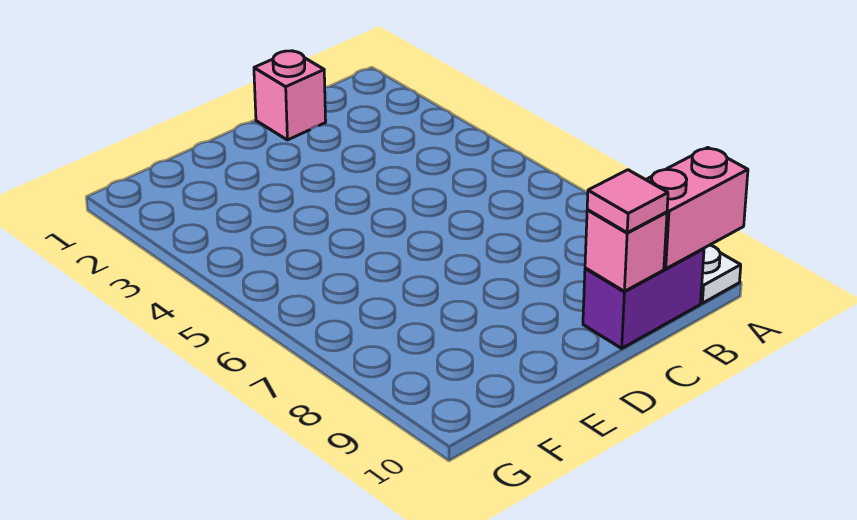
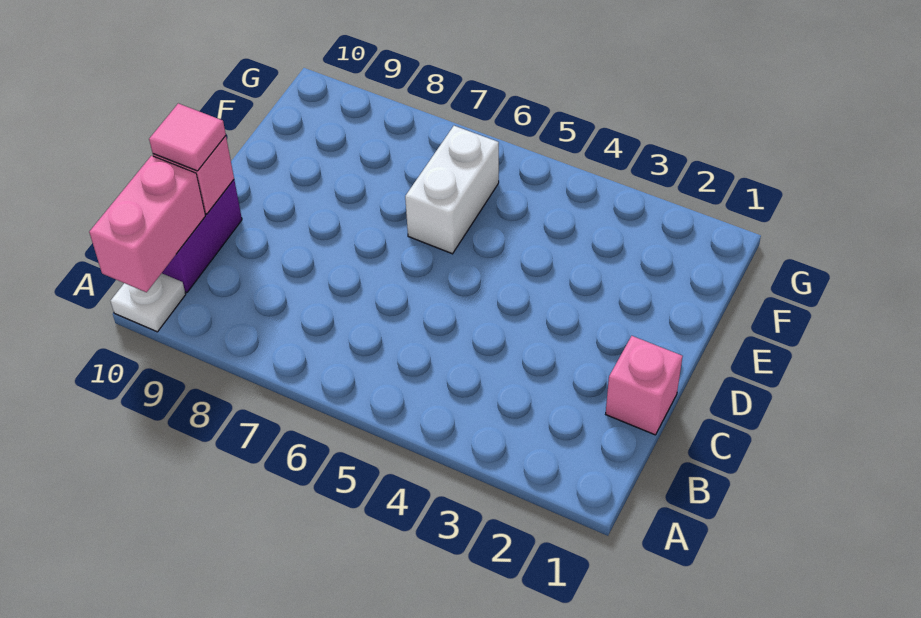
none -> white 1x2 brick [405,126,499,254]

